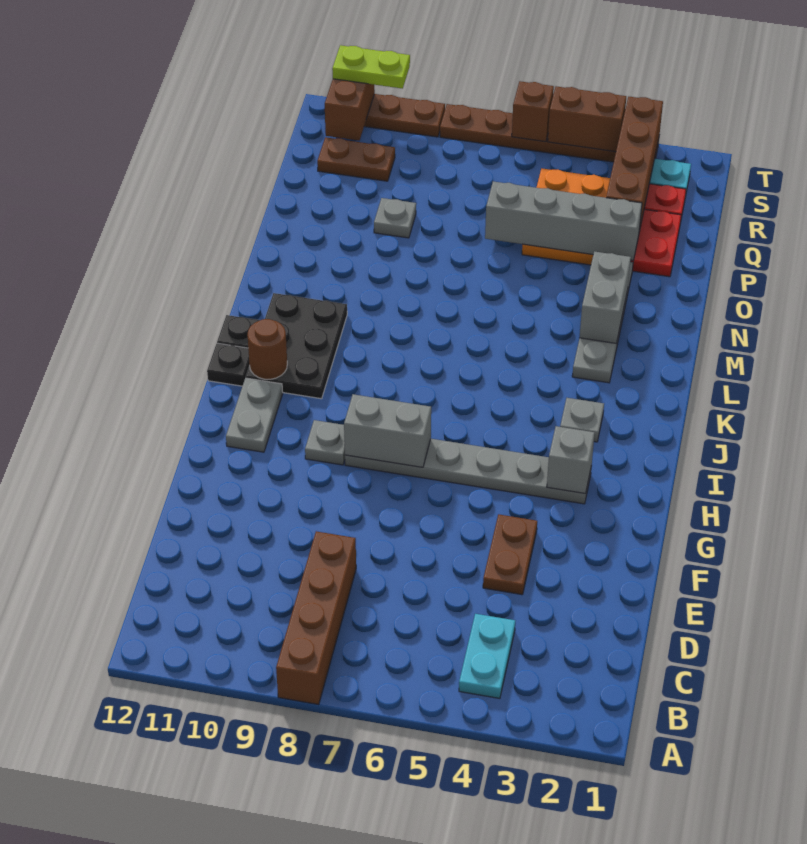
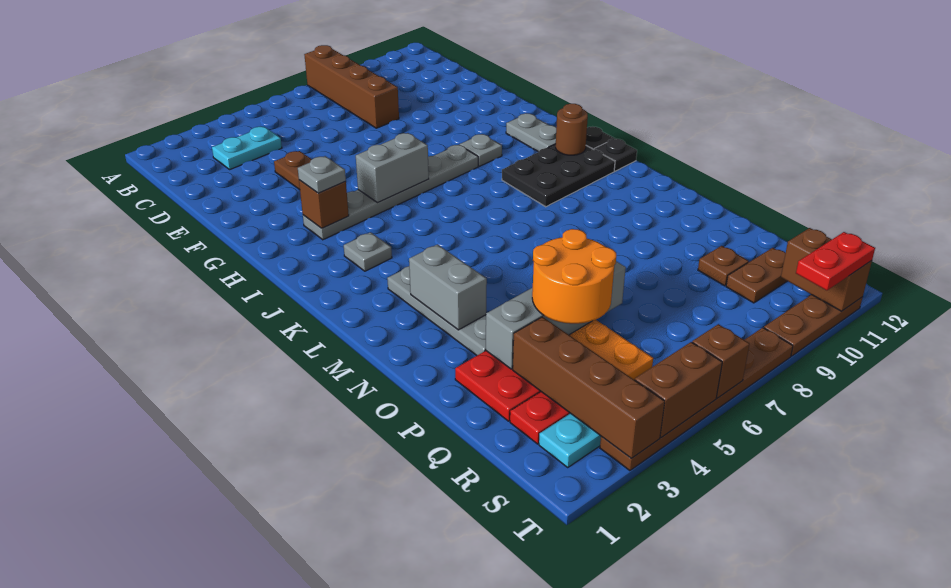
cyan 1x2 plate [459,614,515,698] -> cyan 1x2 plate turned to [212,127,282,169]
grey 1x1 brick [547,426,595,494] -> brown 1x1 brick [299,180,349,228]
grey 1x2 brick [344,394,431,467] -> grey 1x2 brick moved to [356,133,429,203]
black 2x3 plate [246,293,347,399] -> black 2x3 plate turned to [502,144,615,207]
none -> orange 2x2 round brick [532,229,616,324]
grey 1x1 plate [374,198,416,238] -> grey 1x1 plate moved to [298,156,346,193]
none -> brown 1x1 plate [698,246,749,286]
lime 1x2 plate [332,45,410,89] -> red 1x2 plate [796,232,875,290]

